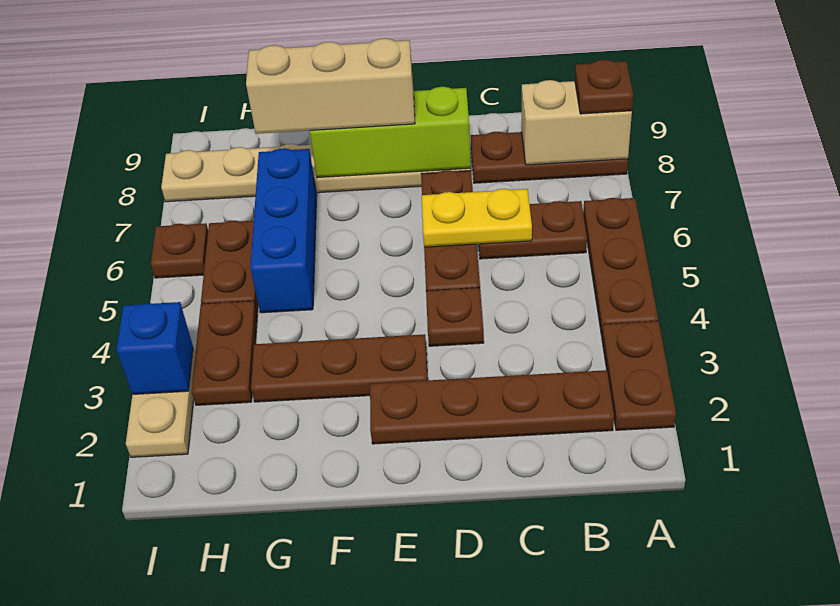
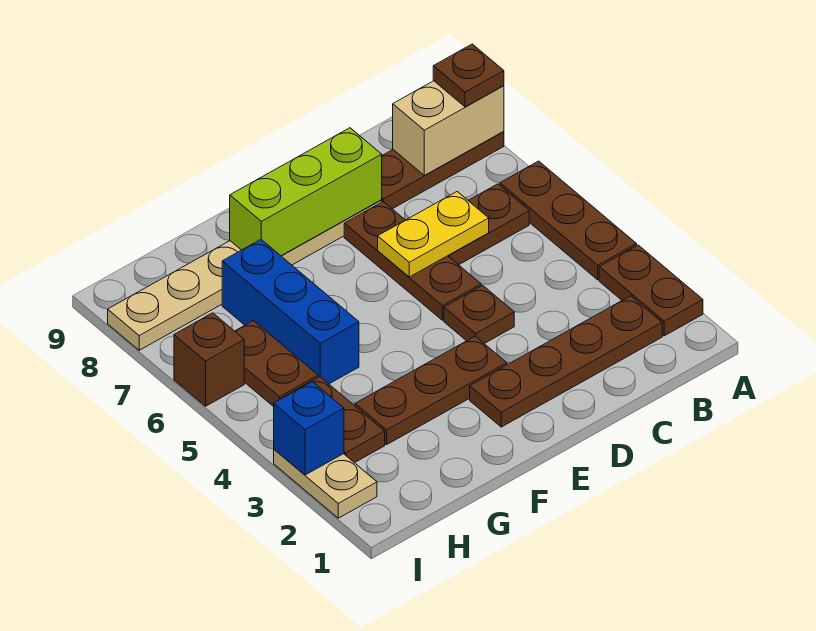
tan 1x3 brick [246,38,415,134] -> none
brown 1x1 plate [151,223,208,278] -> brown 1x1 brick [174,313,244,406]

